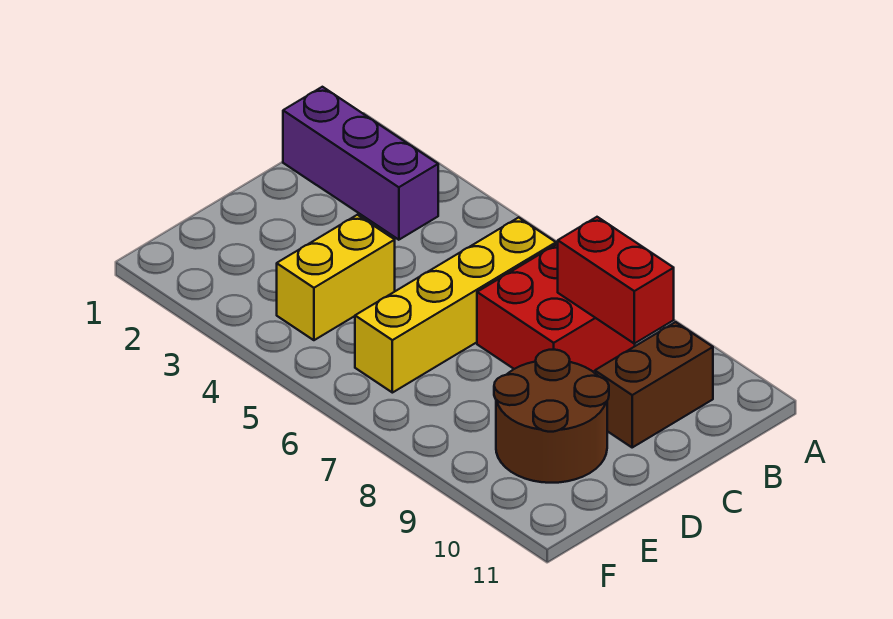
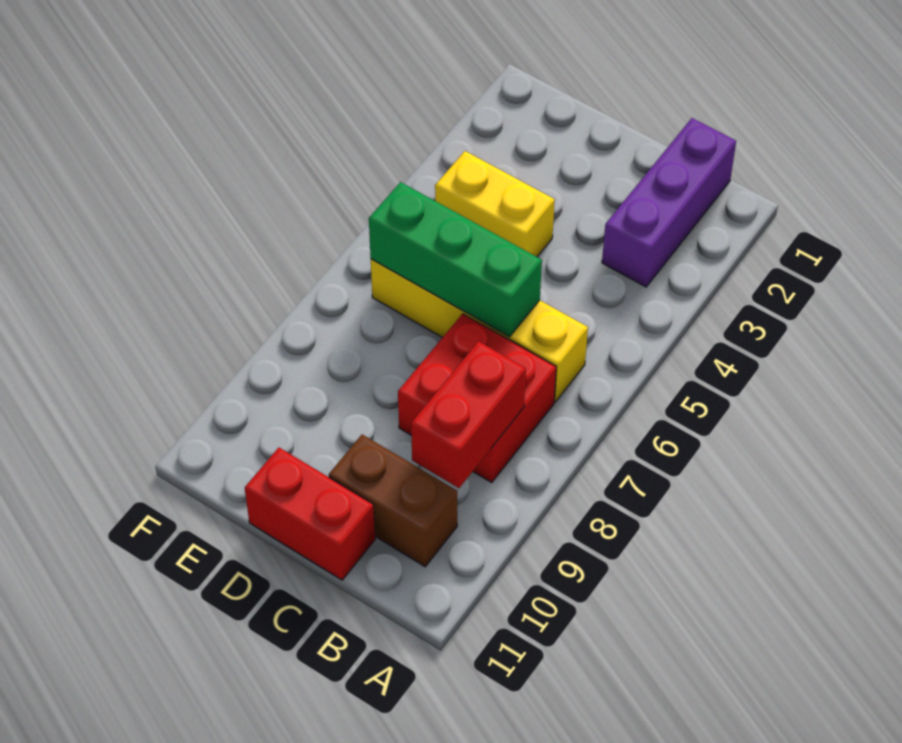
none -> green 1x3 brick [369,182,542,337]
none -> red 1x2 brick [245,448,375,580]
brown 2x2 round brick [494,350,609,483] -> none

